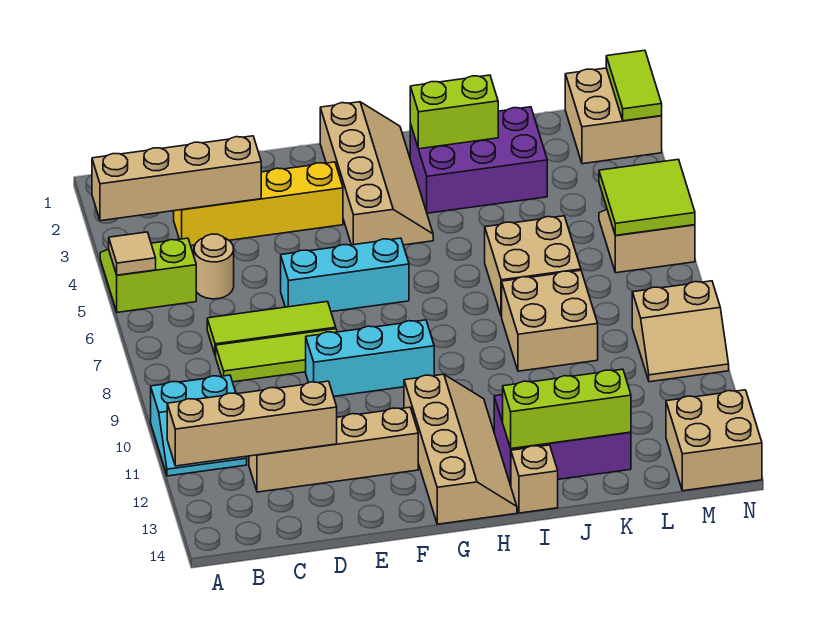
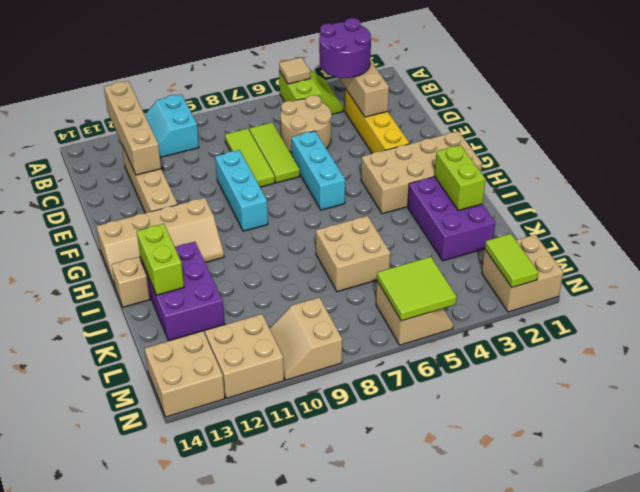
none -> purple 2x2 round brick [319,18,371,78]
tan 1x1 round brick [194,234,234,299] -> tan 2x2 round brick [280,95,332,152]
tan 2x4 slope [320,102,433,245] -> tan 2x4 brick [361,131,482,214]
lime 1x3 brick [503,369,631,449] -> lime 1x2 brick [137,224,184,295]
tan 2x2 brick [502,270,598,371] -> tan 2x2 brick moved to [205,314,284,398]
lime 1x2 tile [606,50,662,121] -> lime 1x2 tile turned to [485,234,538,287]

